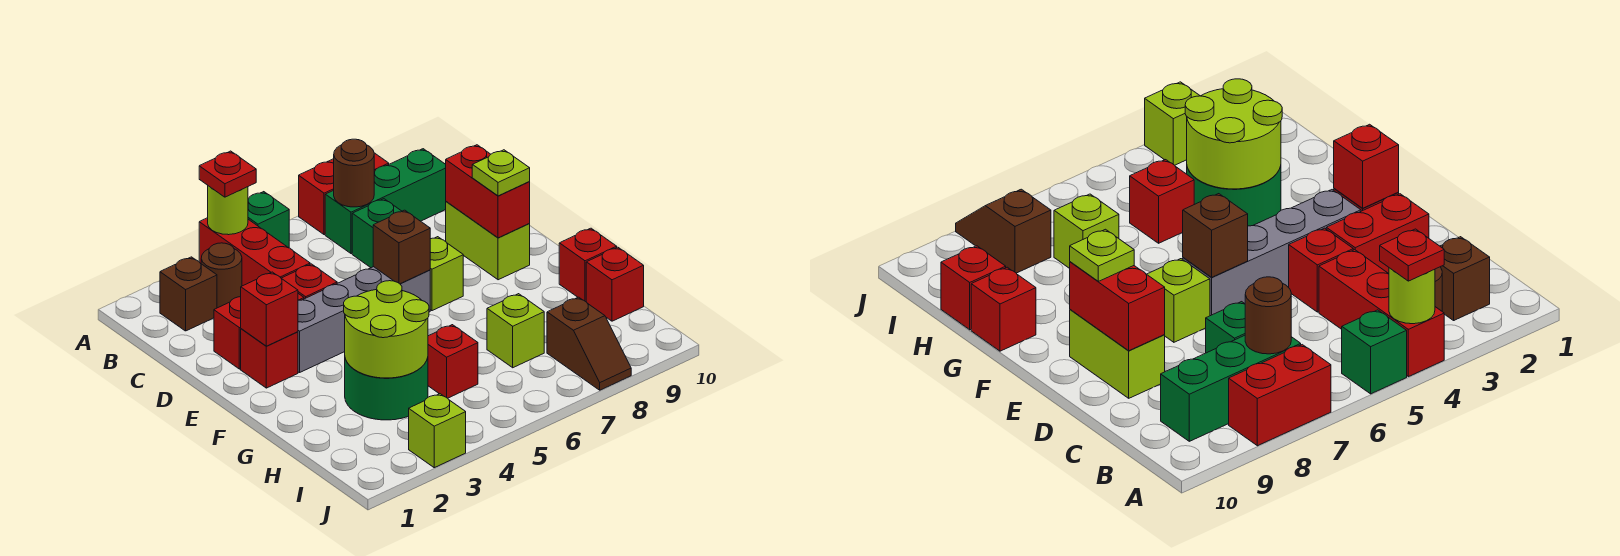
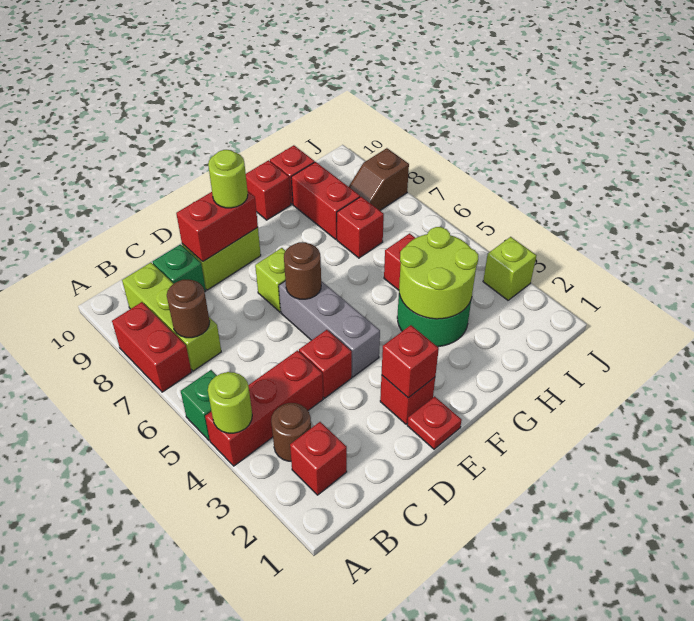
red 1x1 plate [199,151,256,197] -> red 1x1 plate moved to [407,396,462,449]
brown 1x1 brick [160,257,217,331] -> red 1x1 brick [290,422,347,495]
green 1x3 brick [325,149,446,254] -> lime 1x3 brick [122,263,221,371]
green 1x1 brick [352,199,402,268] -> green 1x1 brick moved to [153,244,206,292]
red 1x2 brick [214,294,304,369] -> red 1x2 brick moved to [291,162,360,239]
grey 1x4 brick [298,267,430,373] -> grey 1x3 brick [279,281,380,377]
brown 1x1 brick [373,210,430,284] -> brown 1x1 round brick [284,242,321,299]
lime 1x1 plate [472,150,530,196] -> lime 1x1 round brick [208,150,248,208]
lime 1x1 brick [487,294,544,368] -> red 1x1 brick [337,197,384,258]
brown 1x2 slope [547,297,631,390] -> brown 1x2 slope turned to [349,148,409,210]

